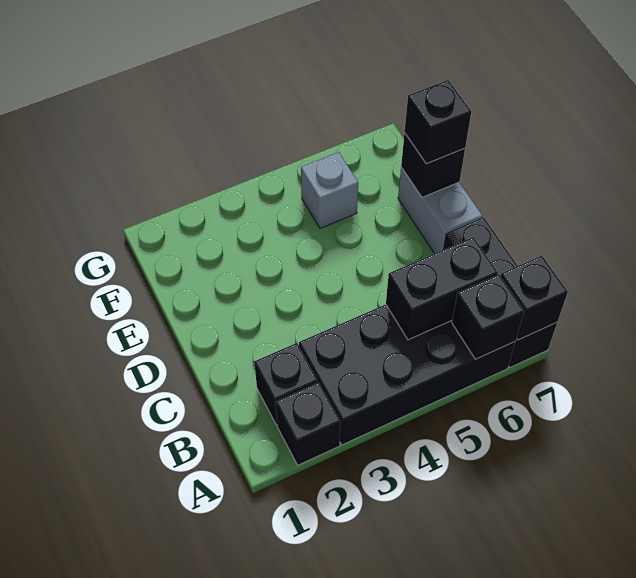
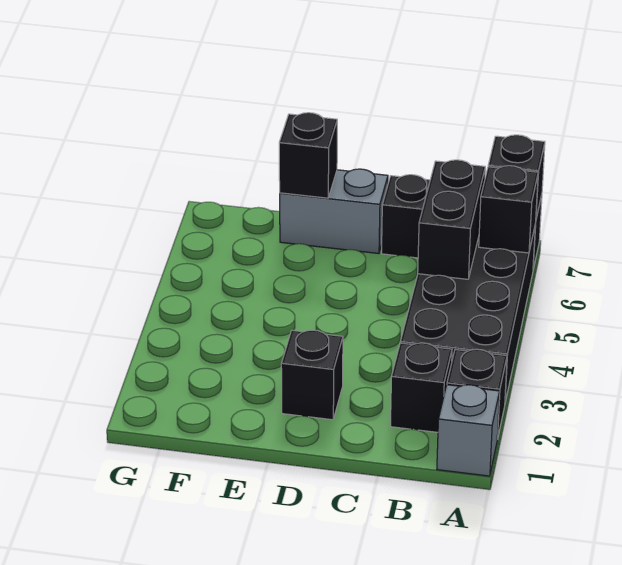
black 1x1 brick [405,80,471,164] -> black 1x1 brick moved to [281,330,343,420]
grey 1x1 brick [301,152,358,228] -> grey 1x1 brick moved to [437,385,500,476]

